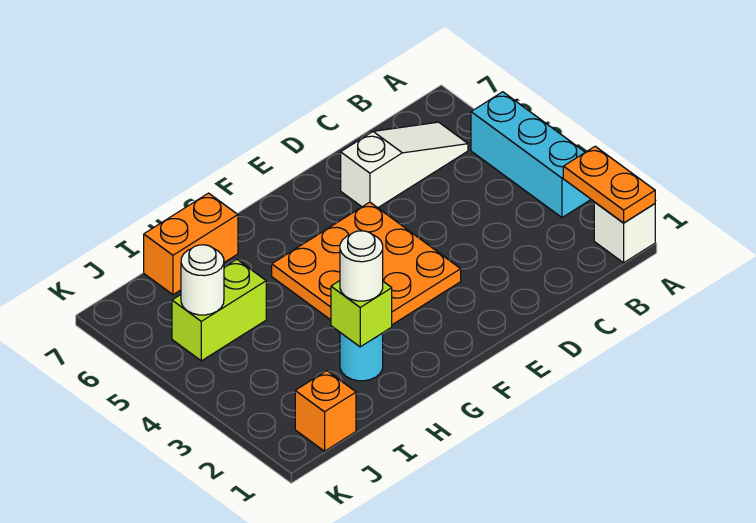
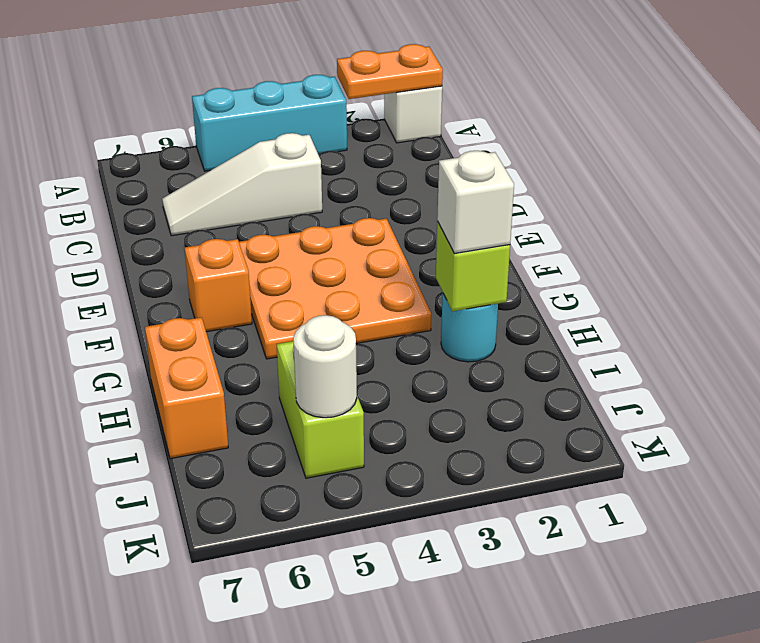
white 1x3 slope [341,122,468,208] -> white 1x3 slope turned to [162,133,322,236]
white 1x1 round brick [340,231,383,301] -> white 1x1 brick [437,151,514,254]
orange 1x1 brick [295,371,356,451] -> orange 1x1 brick moved to [185,239,252,332]

